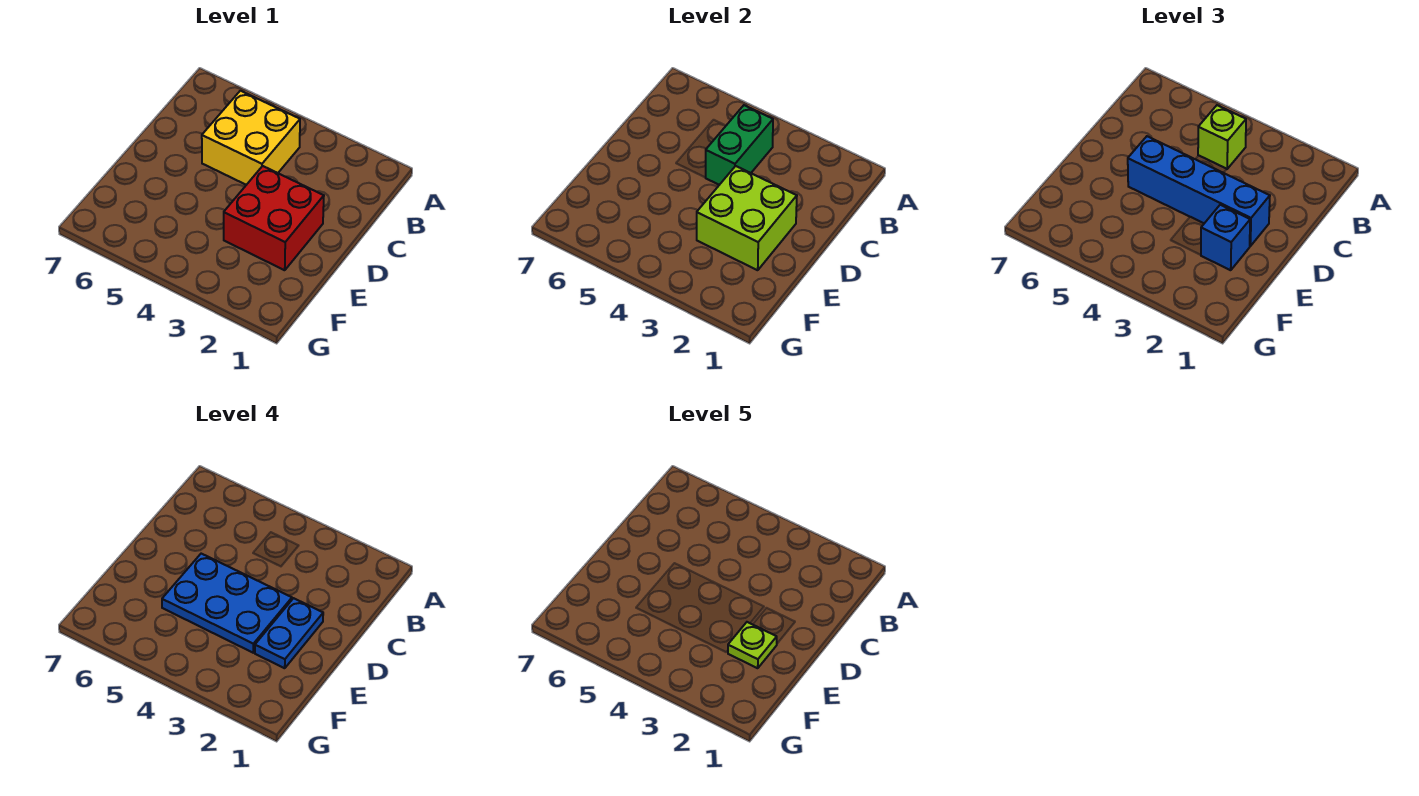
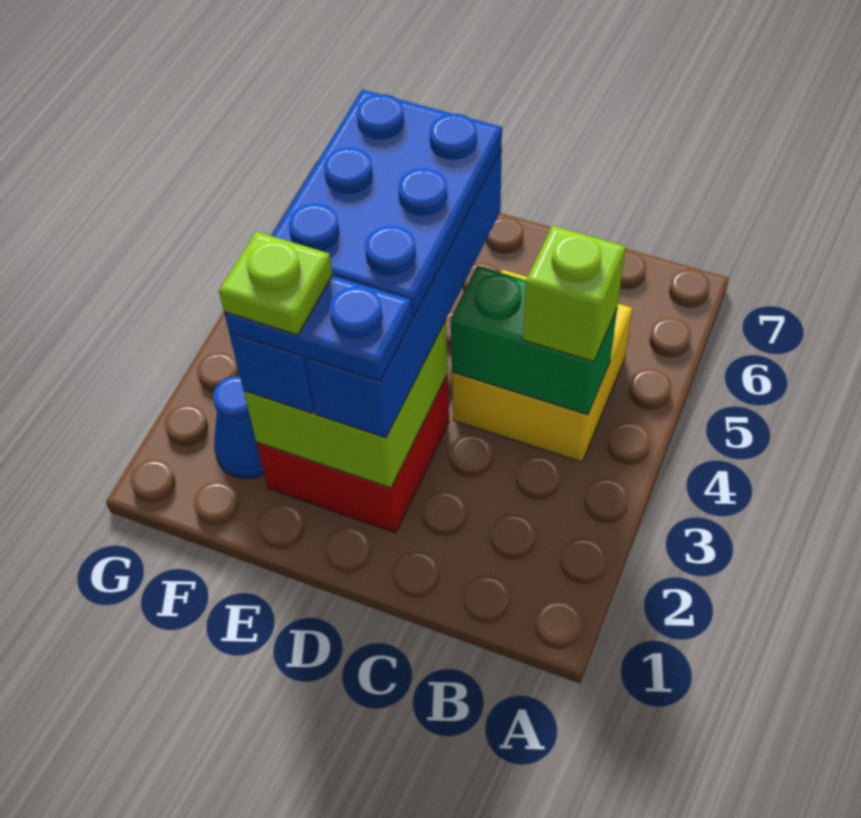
none -> blue 1x1 cone [213,376,264,479]

